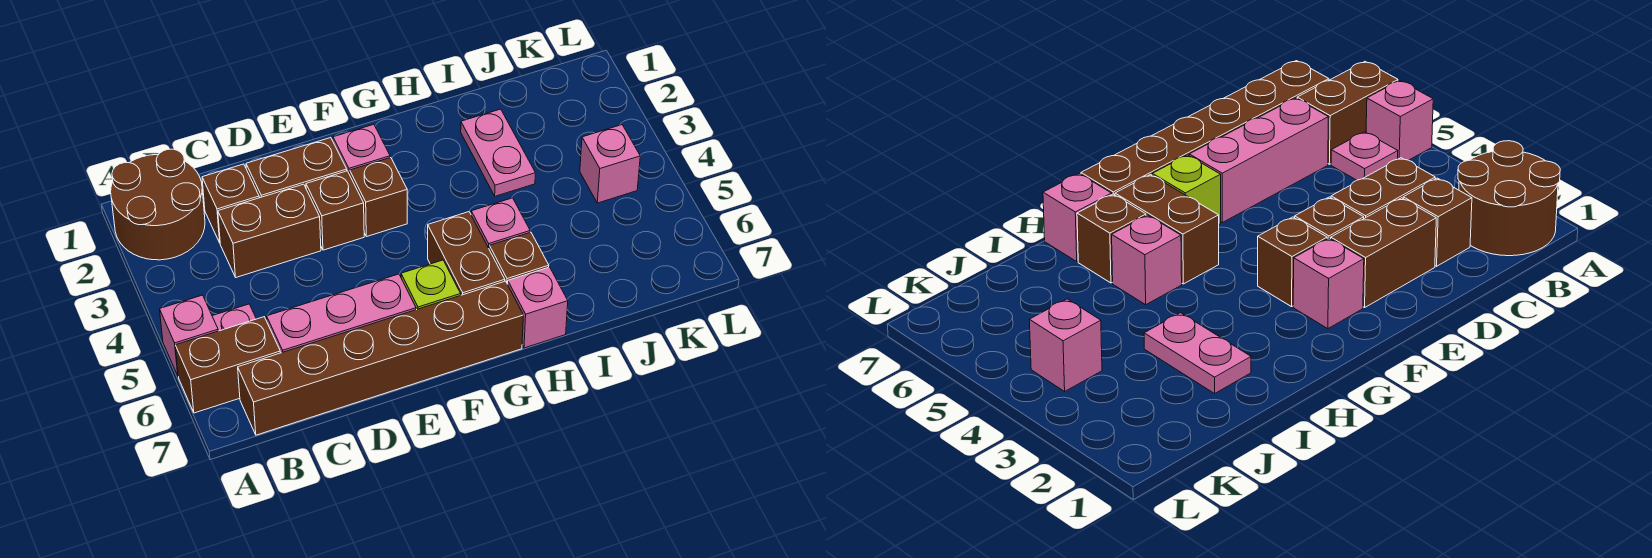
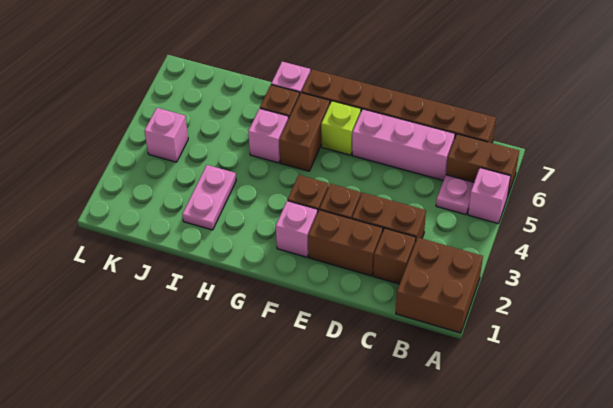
brown 2x2 round brick [111,149,205,260] -> brown 2x2 brick [396,238,483,333]

